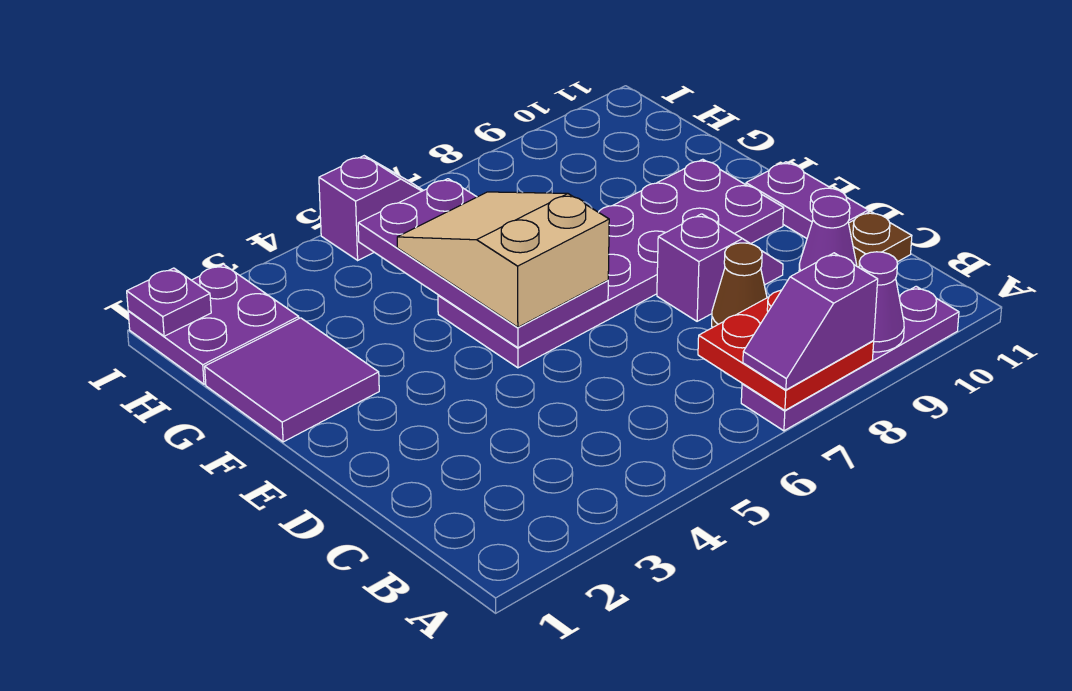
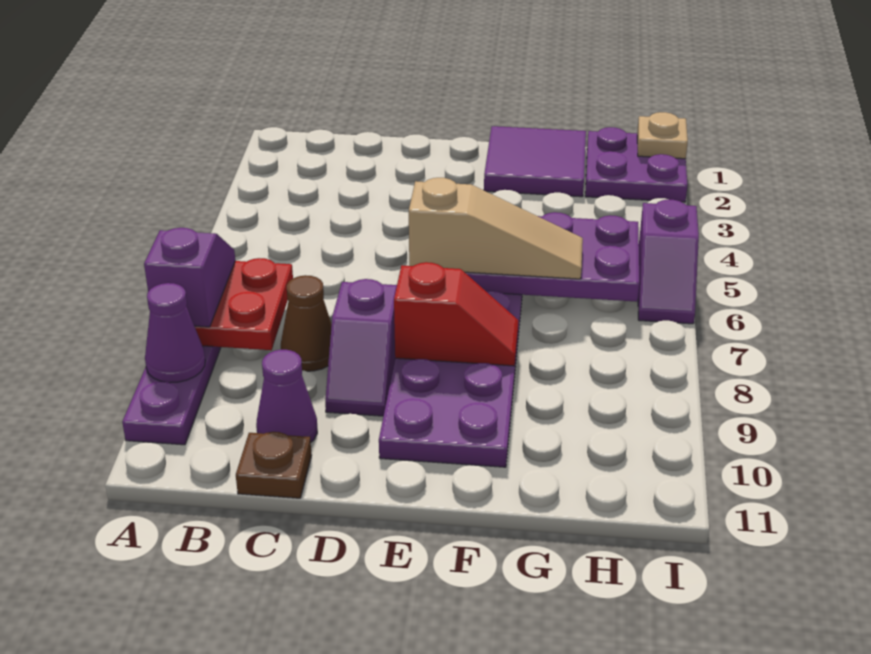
purple 1x2 plate [746,162,868,238] -> none
tan 2x3 slope [397,192,609,327] -> tan 1x3 slope [409,178,583,279]
none -> red 1x2 slope [394,262,518,366]
purple 1x1 plate [127,268,211,336] -> tan 1x1 plate [637,112,688,159]

